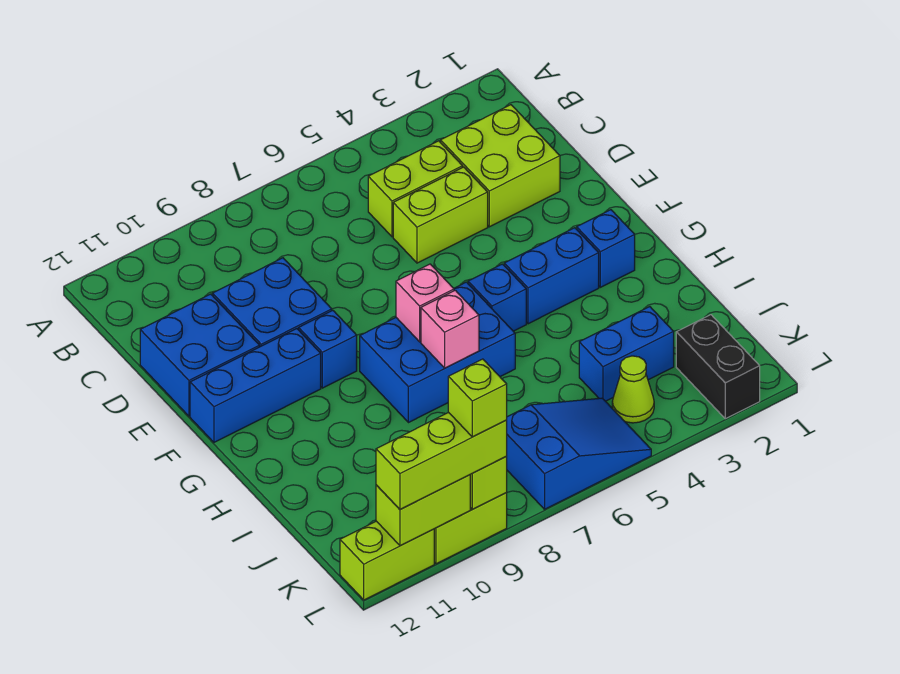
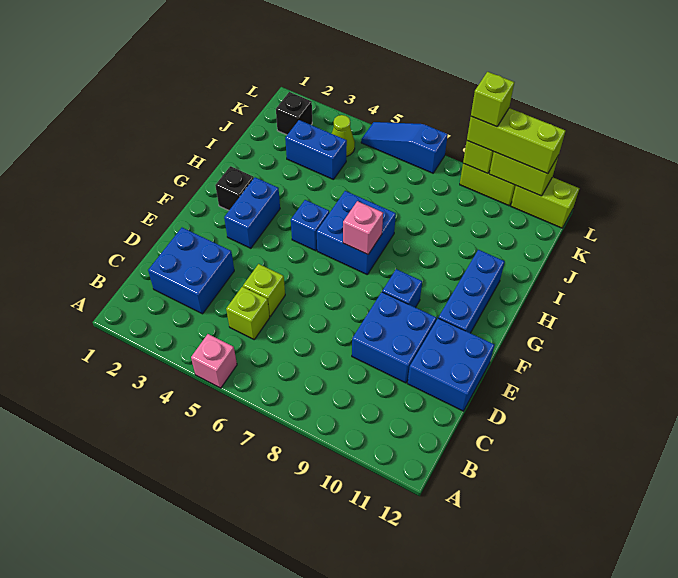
lime 2x2 brick [441,105,560,227] -> blue 2x2 brick [148,228,234,314]
lime 1x2 brick [368,141,463,237] -> lime 1x1 brick [226,287,270,339]
lime 1x2 brick [393,167,488,263] -> lime 1x1 brick [243,264,285,316]
blue 1x3 brick [190,329,321,442] -> blue 1x3 brick turned to [438,250,505,333]
blue 1x1 brick [577,210,635,287] -> black 1x1 brick [215,166,254,210]
blue 1x2 brick [504,228,599,324] -> blue 1x2 brick turned to [224,177,280,248]
blue 2x3 brick [360,282,515,423] -> blue 2x2 brick [317,191,396,274]
pink 1x1 brick [421,290,479,368] -> pink 1x1 brick moved to [191,334,237,388]
black 1x2 brick [676,315,760,419] -> black 1x1 brick [276,92,312,135]
blue 2x3 slope [506,398,651,509] -> blue 1x3 slope [361,122,448,173]

